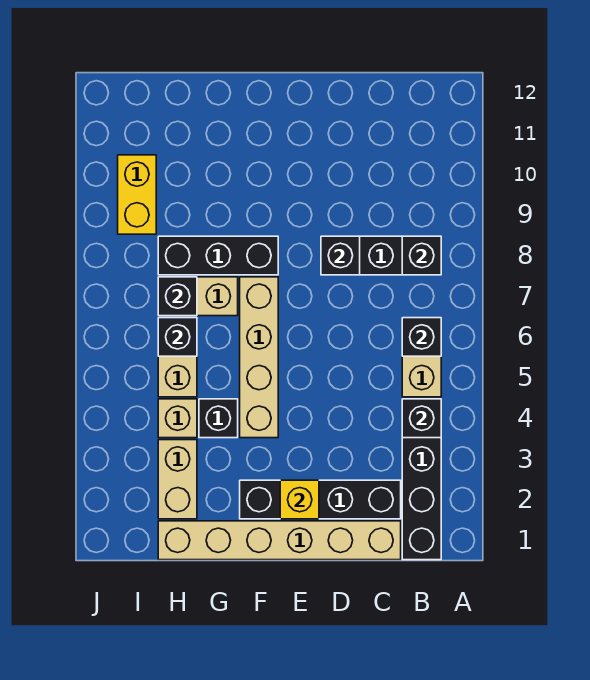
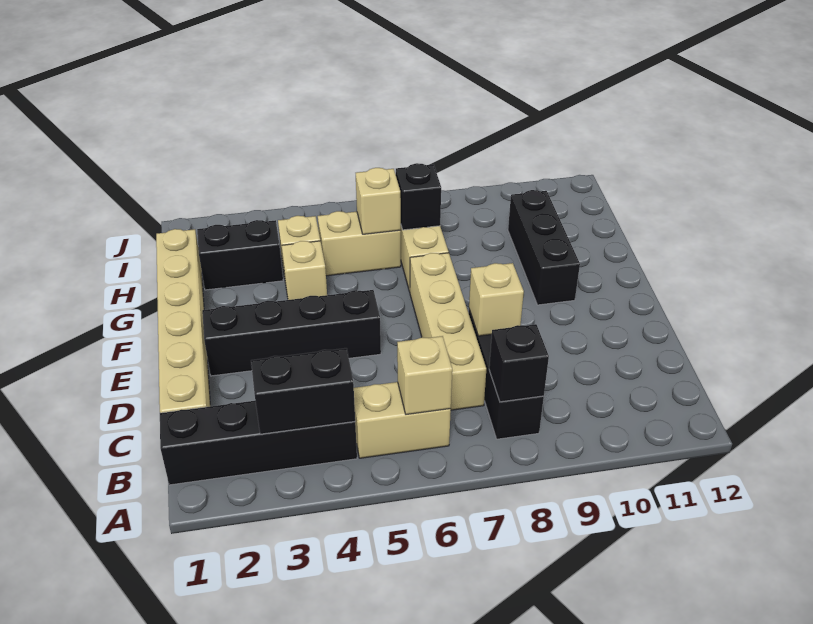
black 1x1 brick [402,399,441,438] -> black 1x2 brick [251,348,355,434]
black 1x1 brick [402,318,441,356] -> tan 1x1 brick [397,336,452,414]
black 1x4 brick [240,480,401,519] -> black 1x4 brick turned to [202,290,381,376]
black 1x1 brick [321,236,360,275] -> tan 1x1 brick [469,263,524,336]
yellow 1x1 brick [280,480,319,519] -> none
tan 1x4 brick [240,277,278,438] -> tan 1x4 brick turned to [410,253,486,410]
black 1x3 brick [158,236,278,275] -> black 1x3 brick moved to [508,190,580,305]
black 1x1 brick [199,399,238,438] -> tan 1x1 brick [282,241,327,300]
tan 1x2 brick [158,440,197,519] -> black 1x2 brick [197,220,283,290]
black 1x1 brick [158,318,197,356] -> tan 1x1 brick [356,168,401,234]
yellow 1x2 brick [118,155,156,234] -> none

